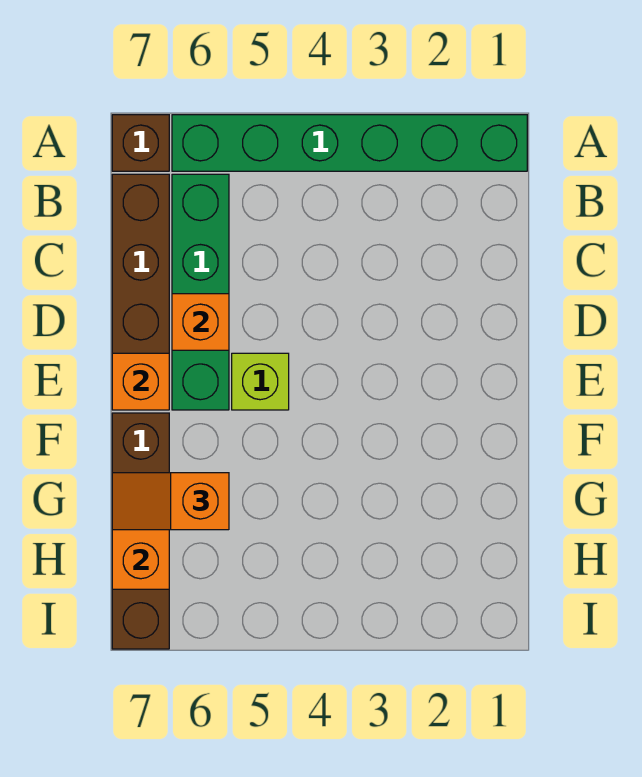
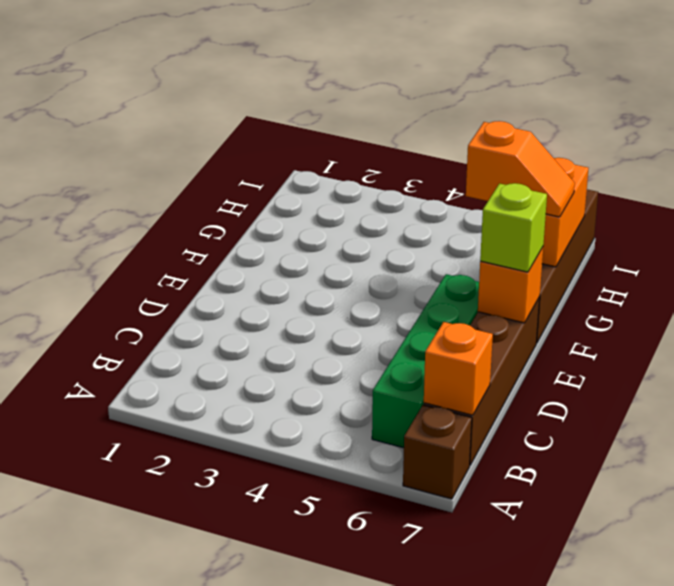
green 1x6 brick [172,115,527,171] -> none
orange 1x1 brick [172,294,229,350] -> orange 1x1 brick moved to [424,322,493,415]
lime 1x1 brick [232,353,289,410] -> lime 1x1 brick moved to [480,183,547,272]

